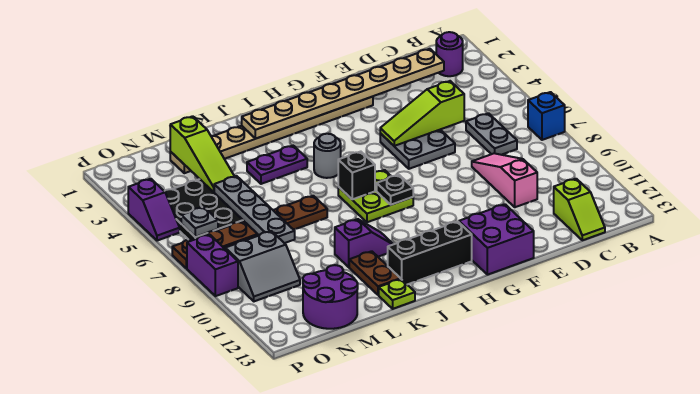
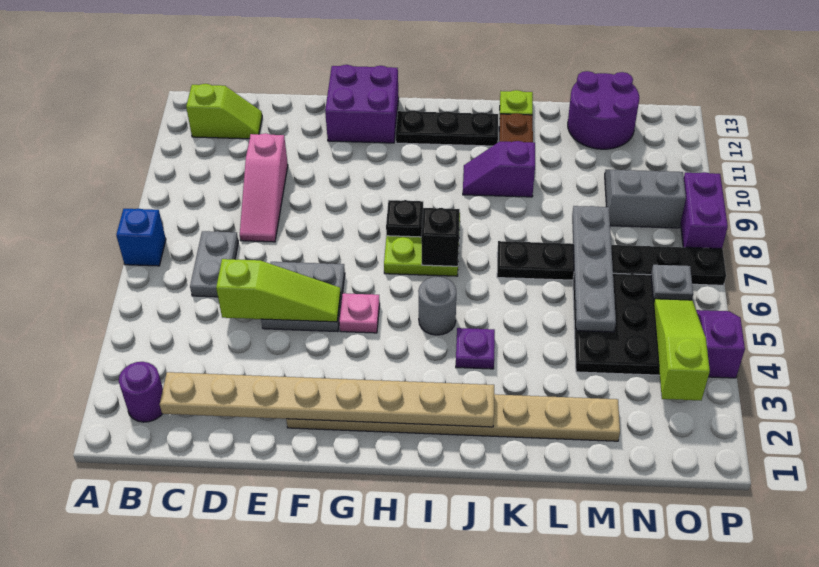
lime 1x2 slope [554,179,605,240] -> lime 1x2 slope turned to [186,84,262,139]
none -> pink 1x1 plate [339,293,380,333]
black 1x3 brick [388,221,472,284] -> black 1x3 plate [396,110,498,146]
purple 1x2 plate [247,146,307,184] -> purple 1x1 plate [456,328,495,369]
brown 1x6 plate [172,196,327,268] -> black 1x6 plate [497,241,726,285]
lime 1x3 slope [170,116,235,192] -> lime 1x3 slope moved to [654,299,710,400]

